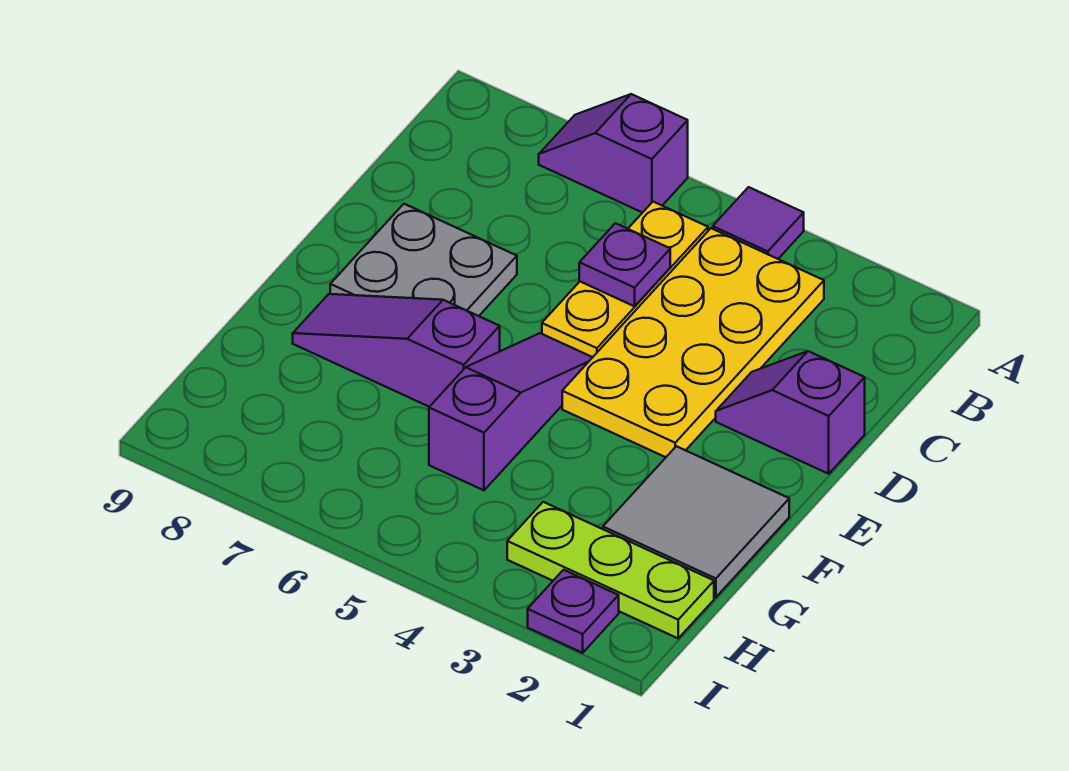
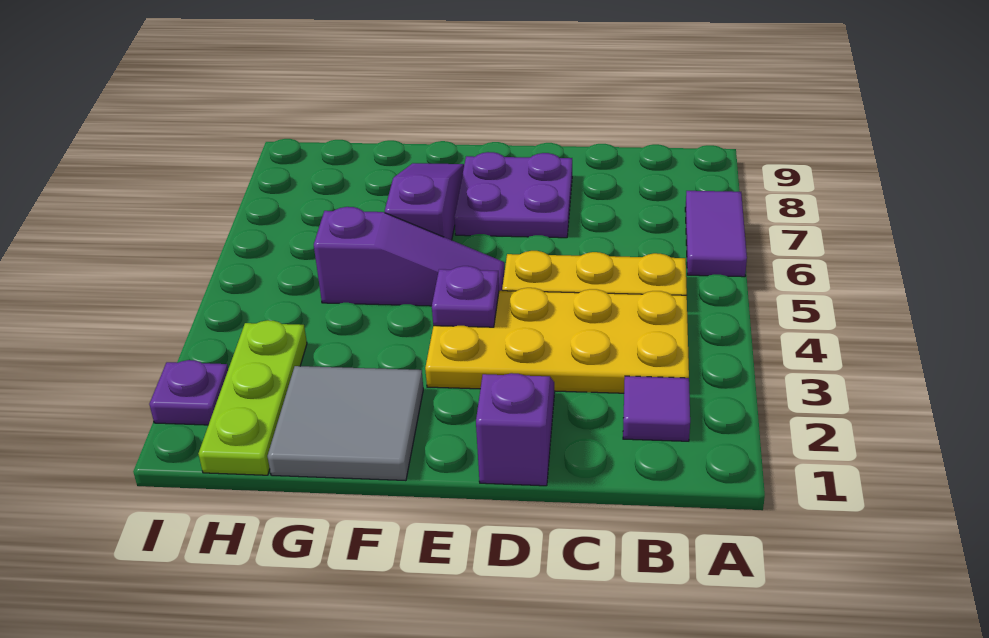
purple 1x1 tile [713,187,804,259] -> purple 1x1 tile moved to [623,376,690,441]
purple 1x2 slope [539,94,688,213] -> purple 1x2 tile [685,191,747,277]
purple 1x1 plate [579,223,670,306] -> purple 1x1 plate moved to [432,266,499,327]
grey 2x2 plate [330,204,517,316] -> purple 2x2 plate [454,152,572,238]

